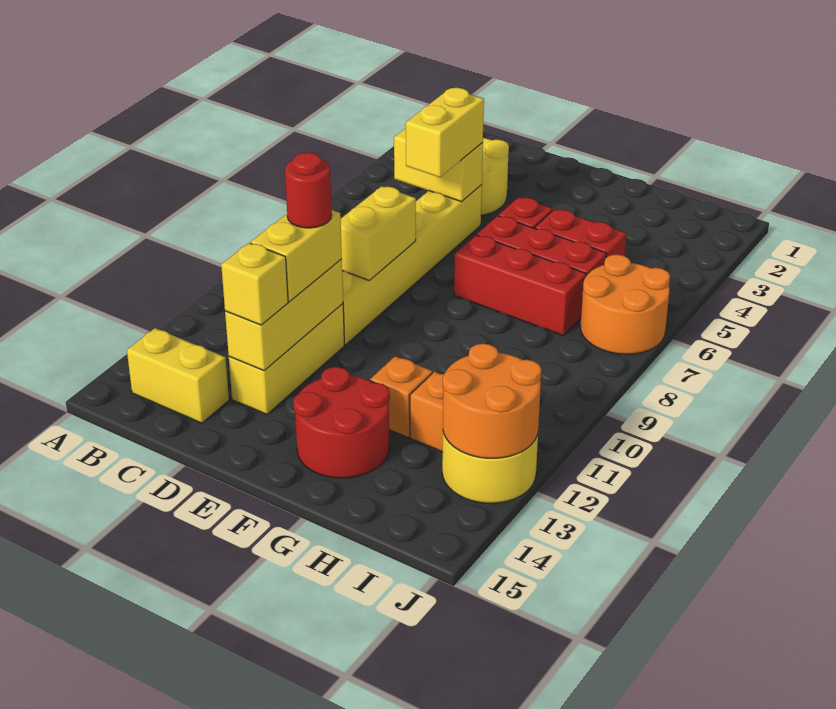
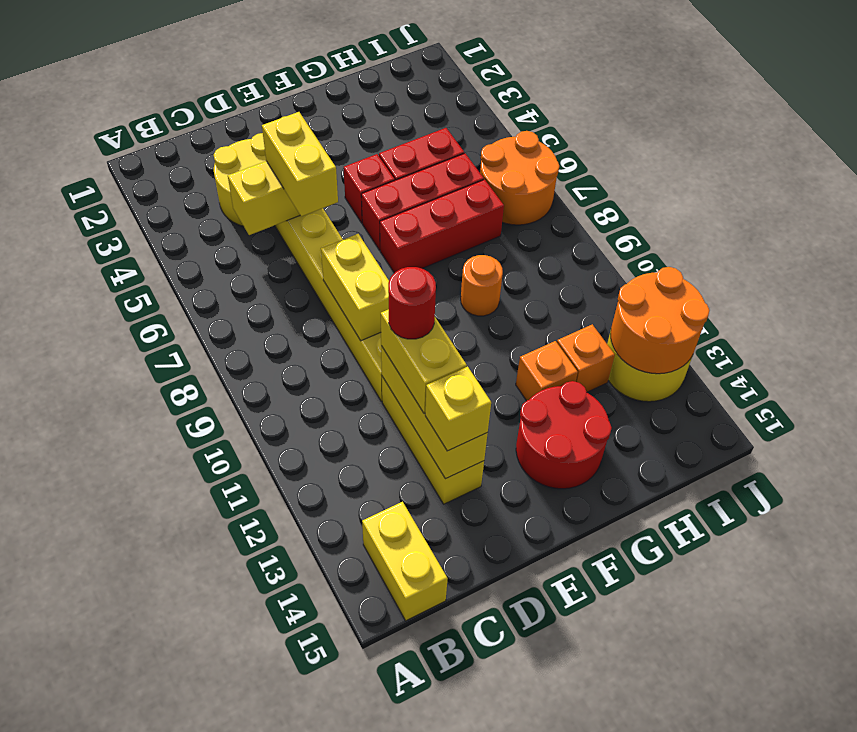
yellow 1x2 brick [127,328,229,423] -> yellow 1x2 brick turned to [362,502,448,621]
none -> orange 1x1 round brick [461,255,503,316]

